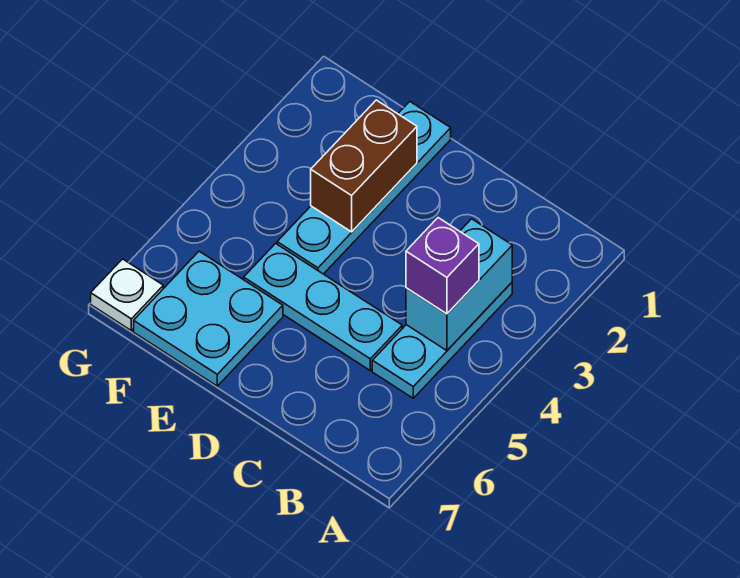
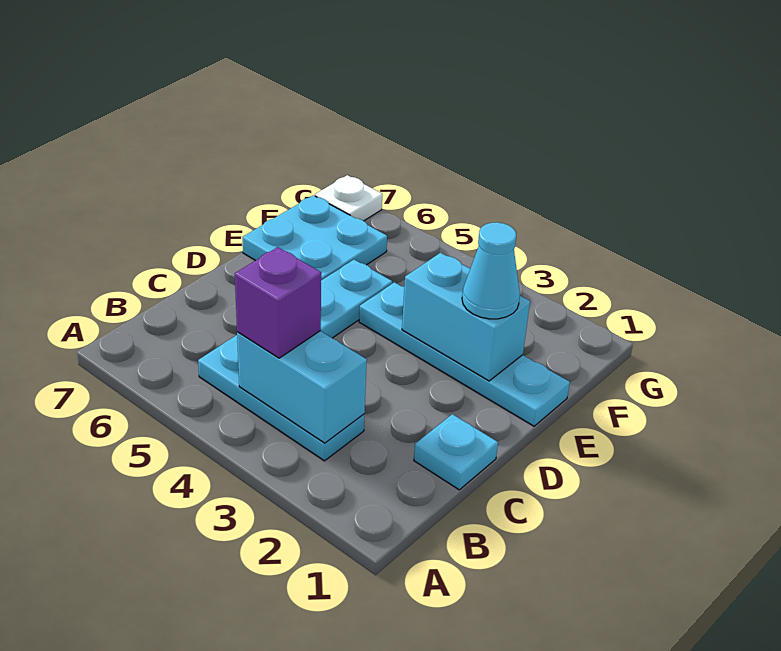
none -> cyan 1x1 plate [414,414,498,490]
brown 1x2 brick [311,100,417,232] -> cyan 1x2 brick [402,253,530,381]
none -> cyan 1x1 cone [462,222,520,319]

